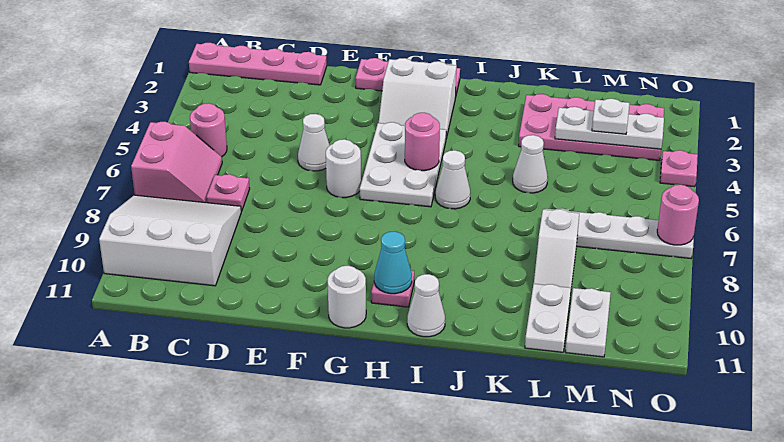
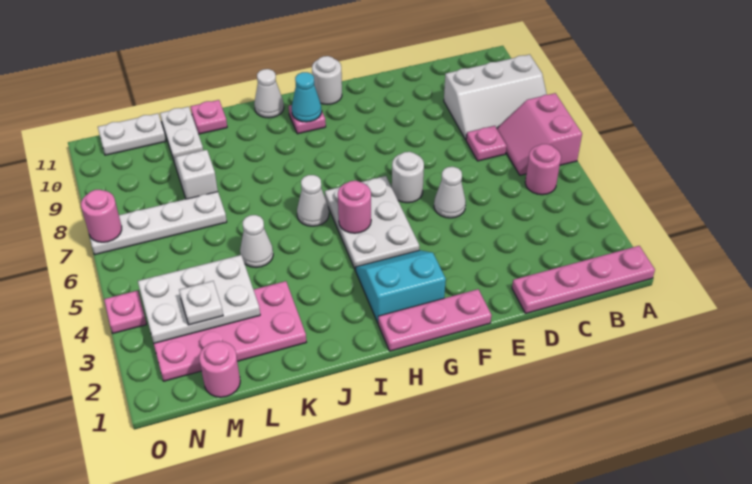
white 3x3 slope [99,195,241,286] -> white 2x3 slope [444,54,547,140]
white 2x2 slope [379,58,456,138] -> cyan 2x2 slope [356,250,446,323]
none -> pink 1x1 plate [190,100,227,134]
white 1x3 plate [555,107,664,149] -> white 2x3 plate [138,255,260,343]
none -> pink 1x1 round brick [199,341,240,397]
white 1x2 plate [565,288,611,357] -> white 1x2 plate turned to [98,113,166,155]

